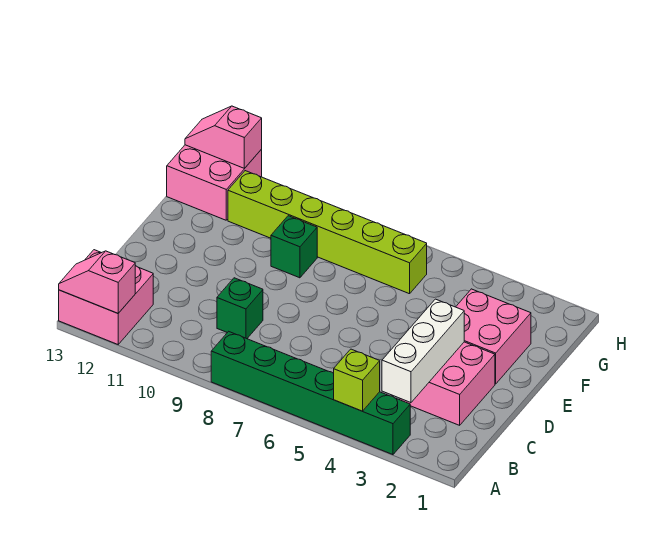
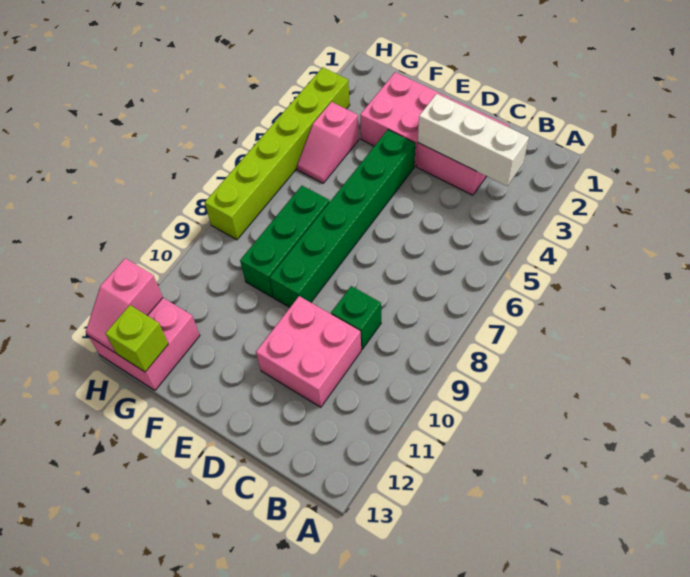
green 1x6 brick [211,331,410,455] -> green 1x6 brick moved to [270,130,415,307]
lime 1x1 brick [334,349,380,411] -> lime 1x1 brick moved to [105,305,168,372]
pink 2x2 brick [59,250,153,344] -> pink 2x2 brick moved to [256,296,361,407]
pink 1x2 slope [59,251,135,313] -> pink 1x2 slope moved to [297,102,359,183]
green 1x1 brick [271,216,317,278] -> green 1x3 brick [240,186,330,297]
lime 1x6 brick [228,171,427,294] -> lime 1x6 brick moved to [205,67,350,240]

